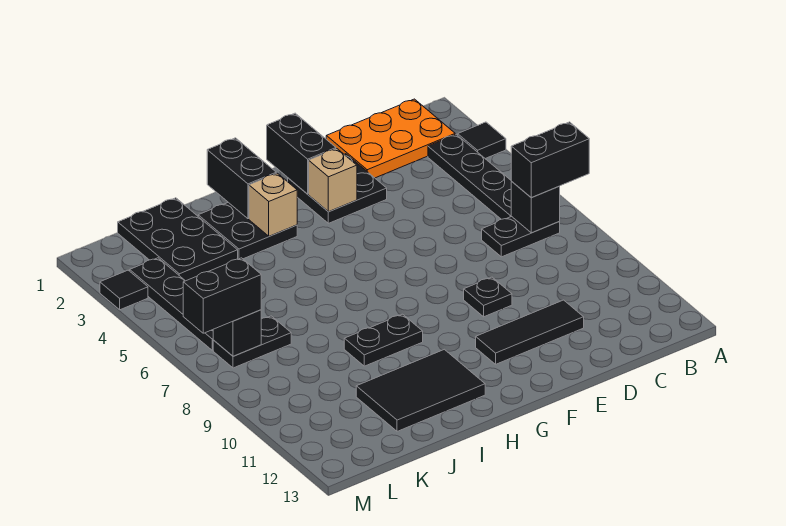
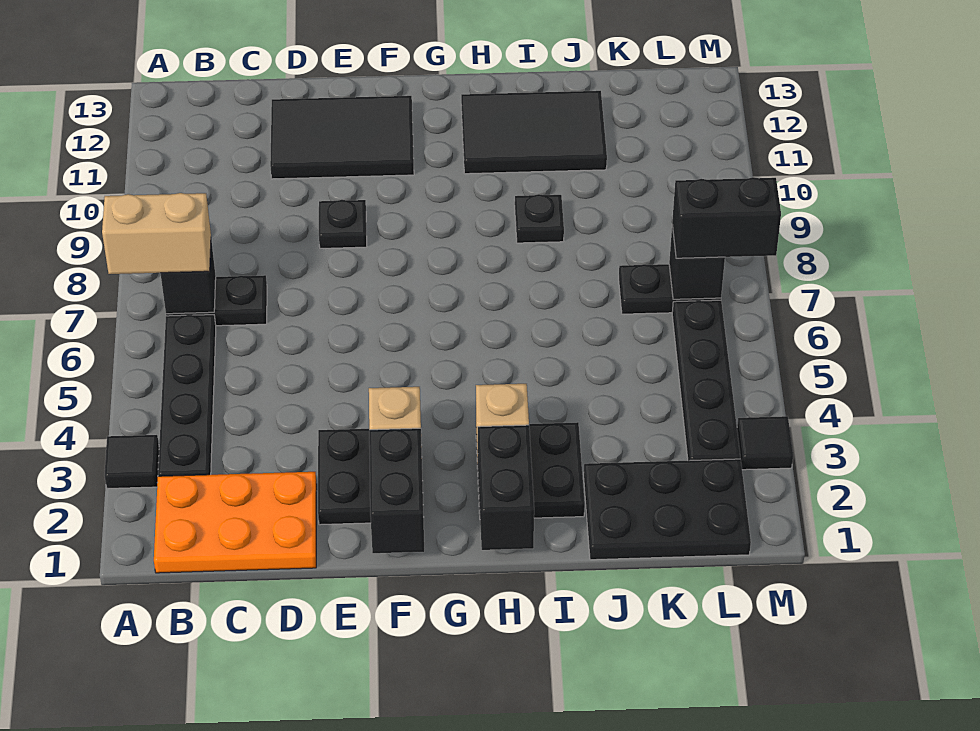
black 1x2 brick [511,122,589,197] -> tan 1x2 brick [102,193,211,274]
black 1x3 tile [476,300,584,364] -> black 2x3 tile [270,96,414,179]
black 1x2 plate [344,314,423,366] -> black 1x1 plate [515,194,564,243]
black 2x3 plate [118,198,238,281] -> black 2x3 plate turned to [584,459,751,560]

